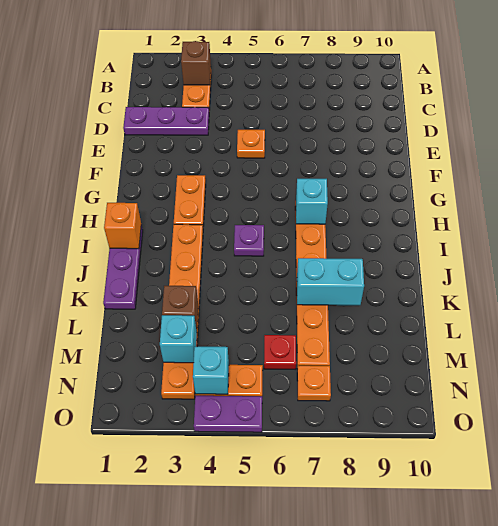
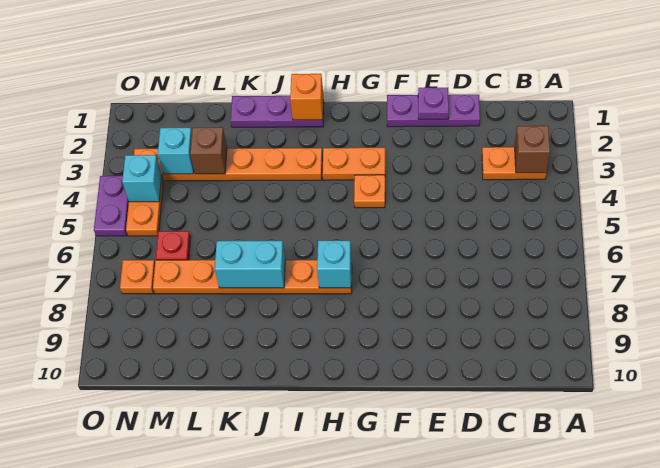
purple 1x3 plate [123,107,209,135] -> purple 1x3 plate turned to [387,95,480,127]
orange 1x1 plate [237,130,265,158] -> orange 1x1 plate moved to [354,175,385,208]
purple 1x1 plate [234,225,264,256] -> purple 1x1 plate moved to [418,88,449,119]
cyan 1x2 brick [297,258,364,305] -> cyan 1x2 brick turned to [215,241,285,288]

